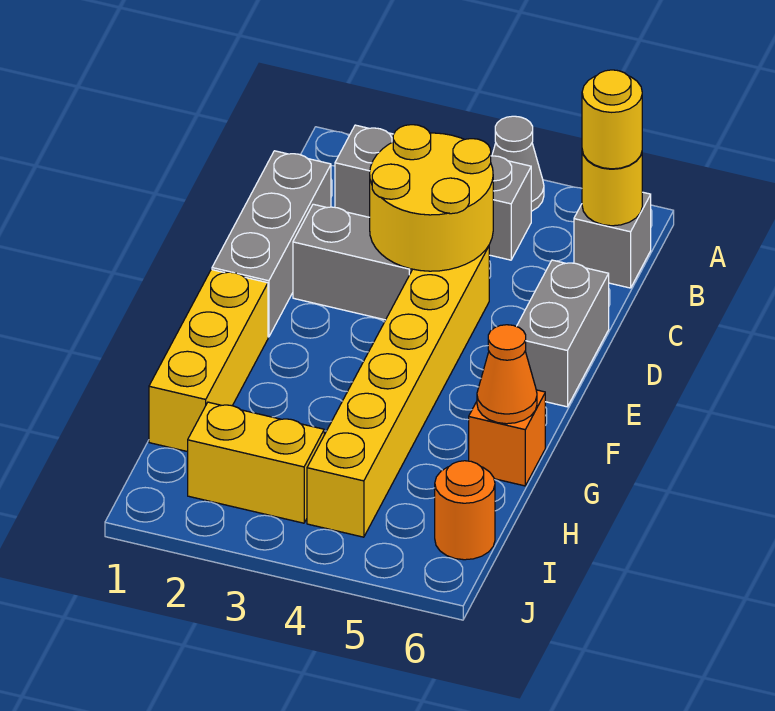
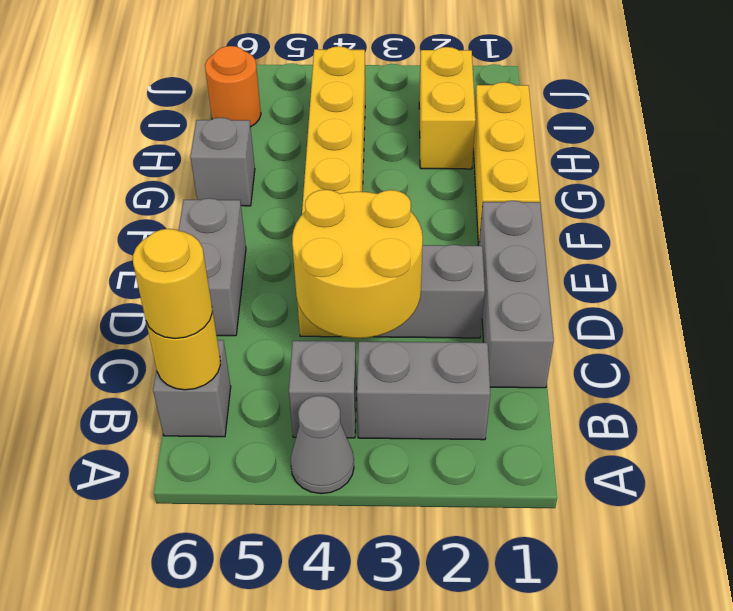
orange 1x1 brick [469,390,545,486] -> grey 1x1 brick [190,118,255,206]
orange 1x1 cone [477,325,537,424] -> none
yellow 1x2 brick [188,402,324,523] -> yellow 1x2 brick turned to [419,47,476,169]

